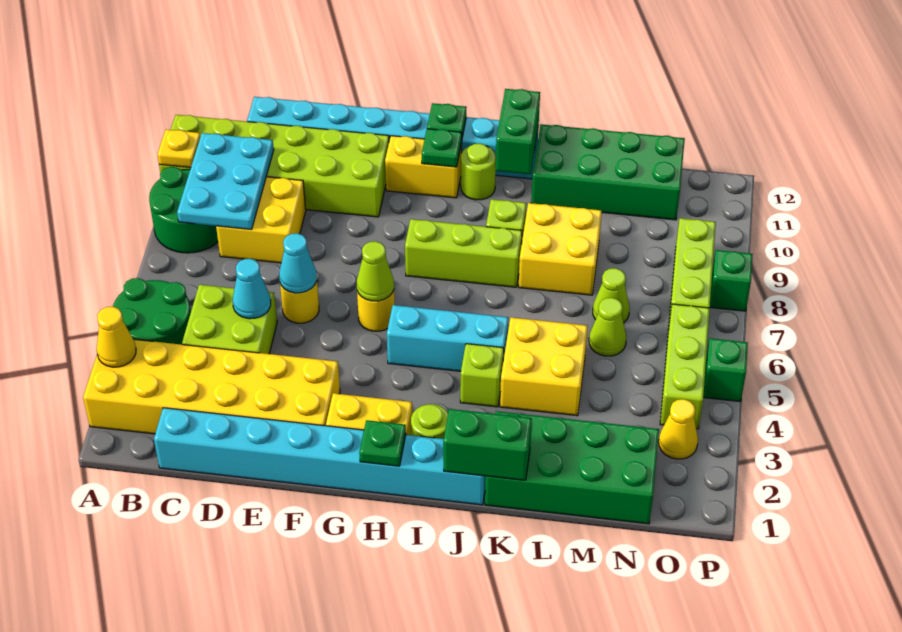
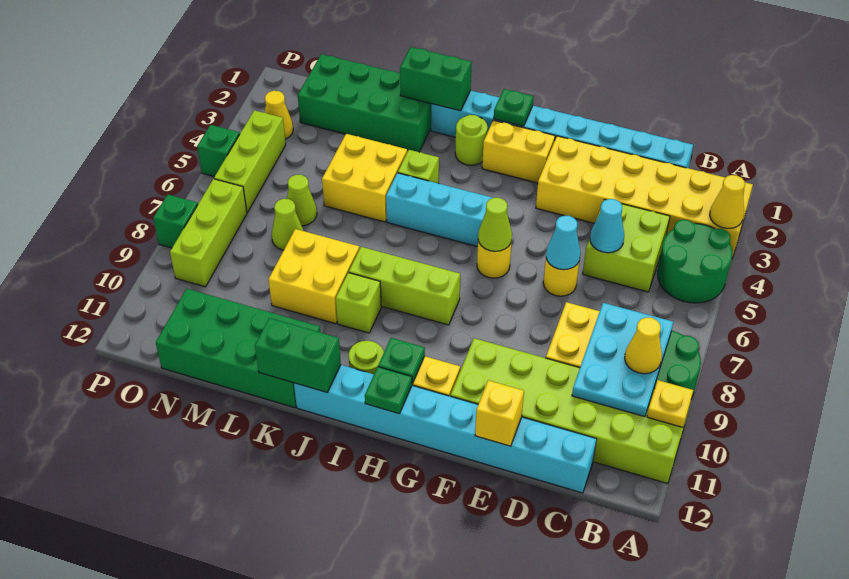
none -> yellow 1x1 cone [625,318,662,374]
none -> yellow 1x1 brick [475,380,524,446]
green 1x2 brick [496,89,540,174] -> green 1x2 brick turned to [255,318,341,392]

